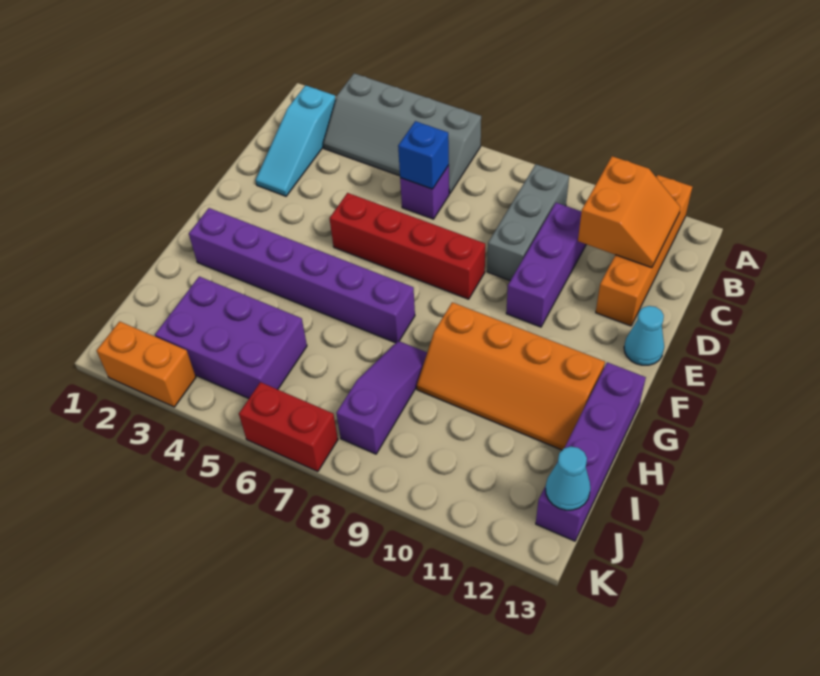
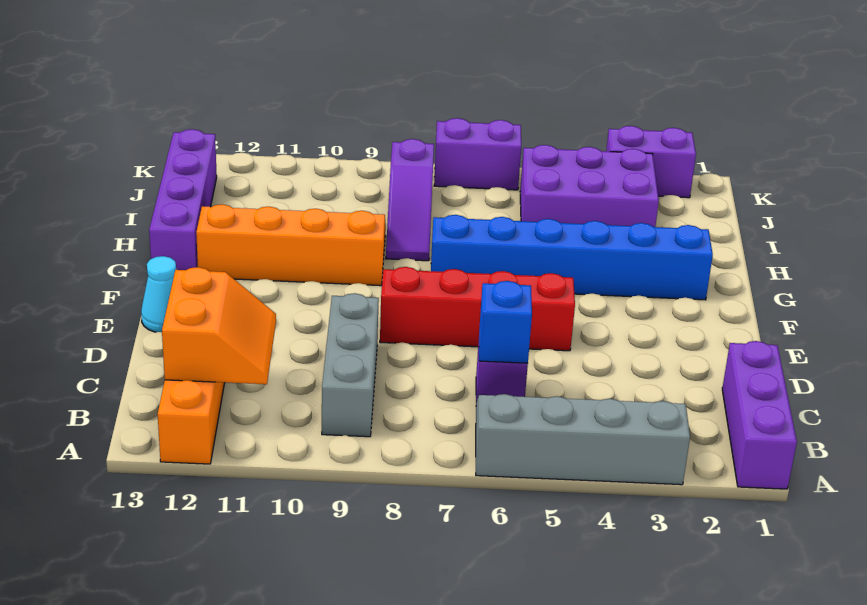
cyan 1x3 slope [256,85,336,196] -> none
orange 2x2 slope [578,156,681,268] -> orange 2x2 slope turned to [162,267,276,384]
purple 1x3 brick [506,203,586,327] -> purple 1x3 brick moved to [722,341,797,489]
purple 1x6 brick [189,208,415,343] -> blue 1x6 brick [431,215,713,300]
cyan 1x1 cone [546,446,590,510] -> none
orange 1x2 brick [97,321,196,407] -> purple 1x2 brick [606,126,696,198]
red 1x2 brick [239,382,338,472] -> purple 1x2 brick [434,118,521,190]

